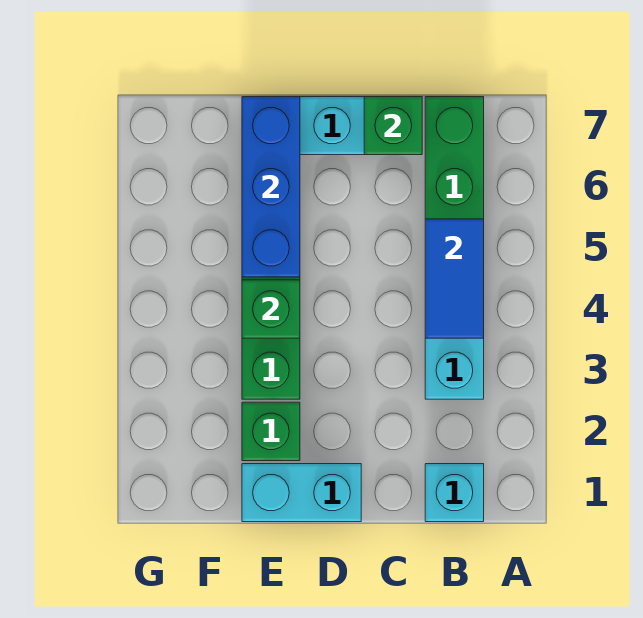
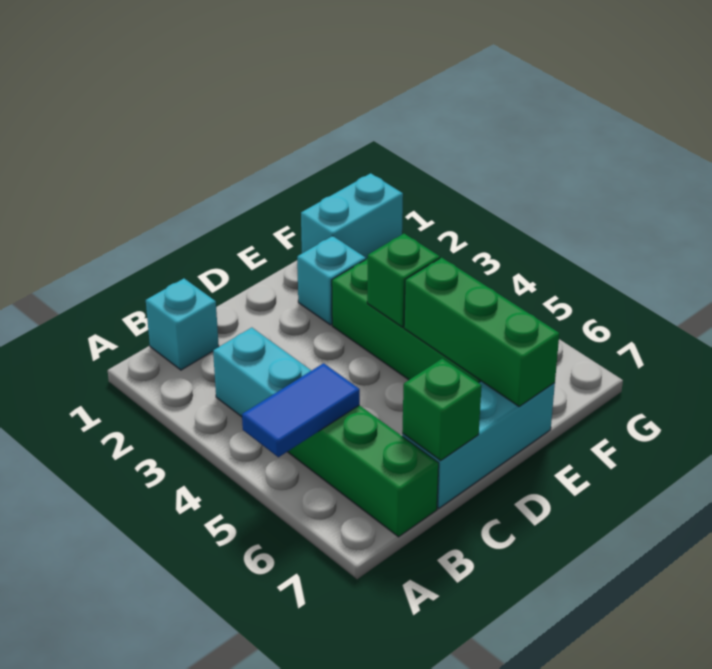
blue 1x2 tile [425,219,484,338] -> blue 1x2 tile turned to [242,363,360,457]
cyan 1x2 brick [242,464,361,522] -> cyan 1x2 brick moved to [301,173,403,259]
green 1x1 brick [242,402,300,461] -> cyan 1x1 brick [297,236,366,325]
blue 1x3 brick [242,97,300,277] -> green 1x3 brick [404,258,559,406]

